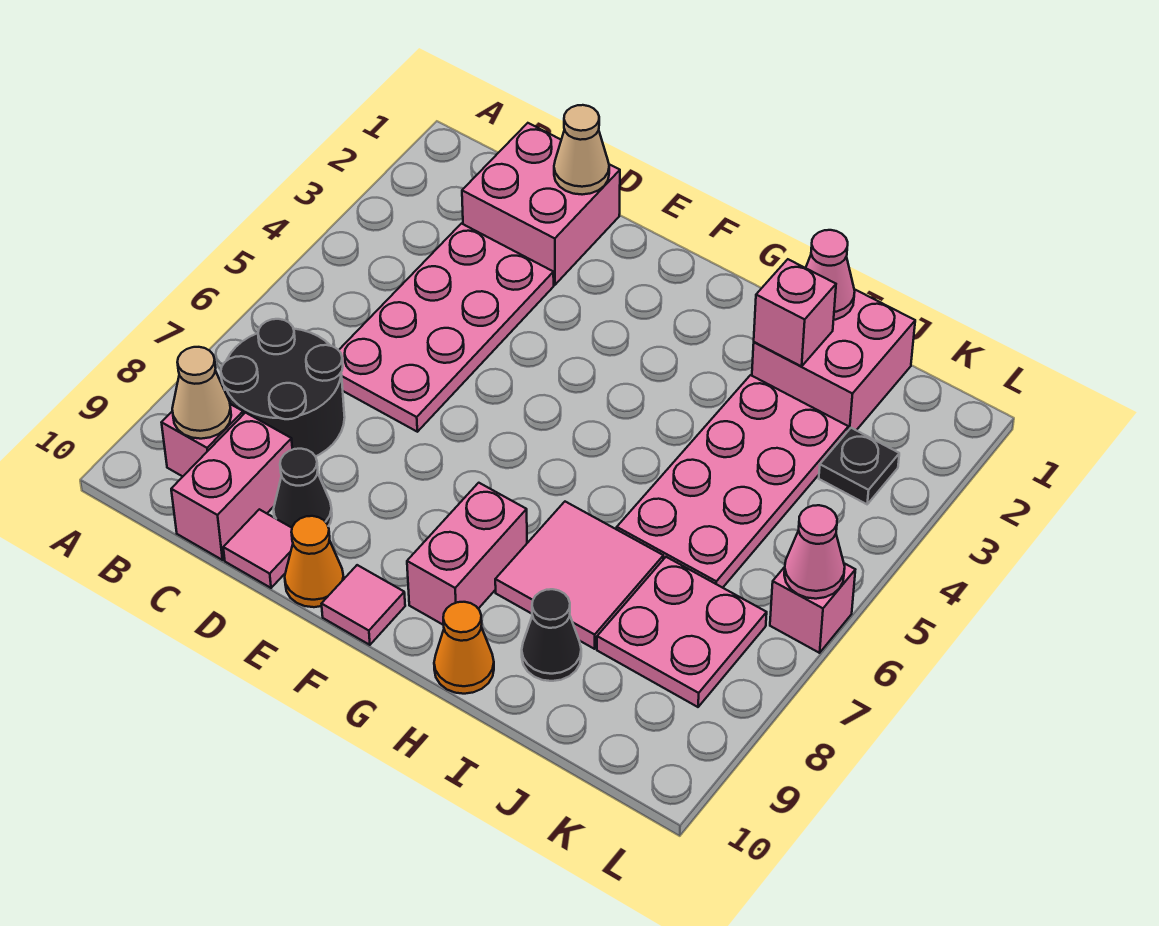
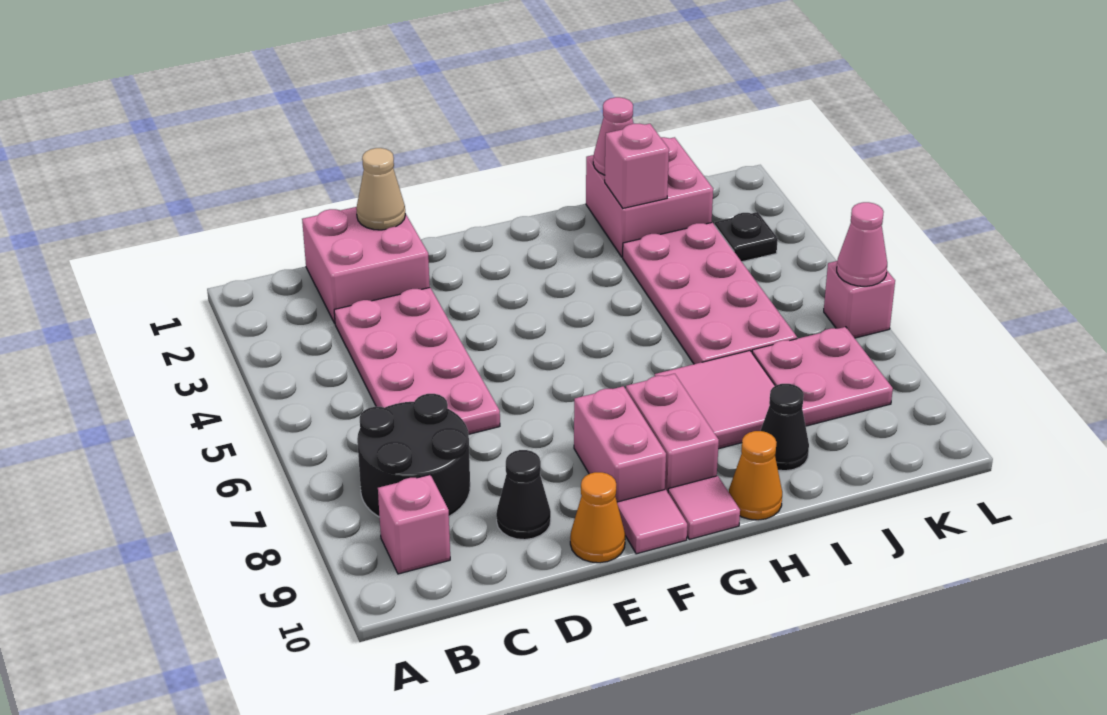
tan 1x1 cone [172,347,231,439] -> none
pink 1x2 brick [171,413,292,560] -> pink 1x2 brick moved to [574,386,666,502]
pink 1x1 tile [223,509,293,588] -> pink 1x1 tile moved to [668,476,740,539]

